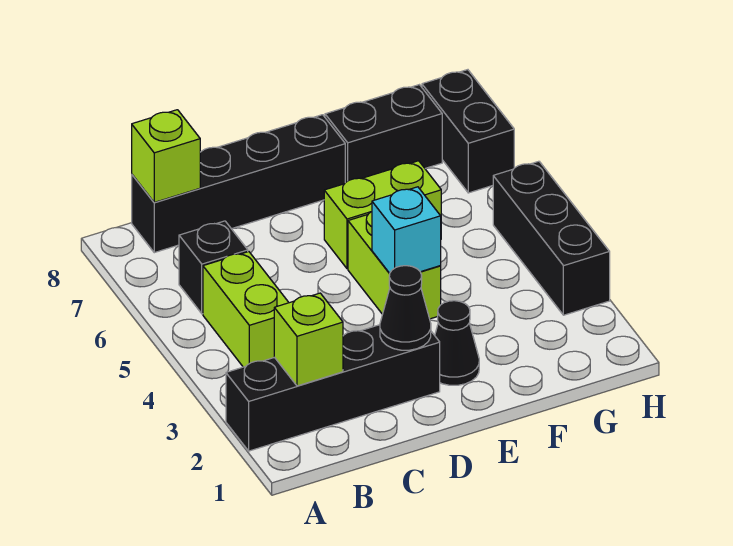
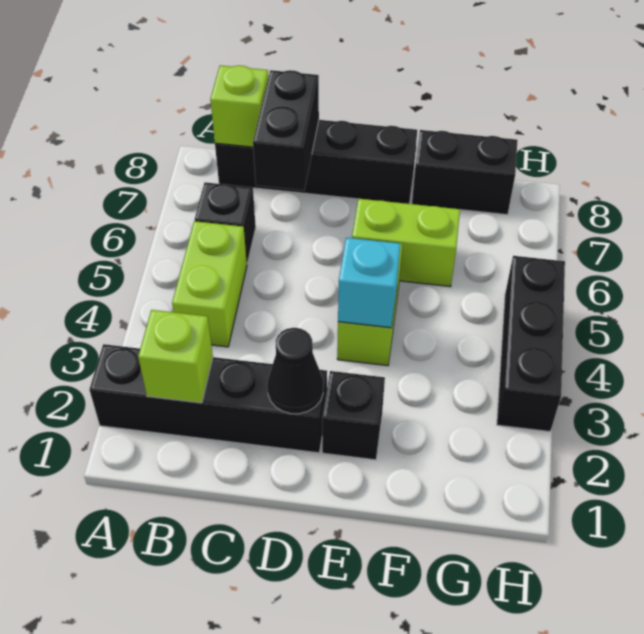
black 1x1 cone [435,301,479,385] -> black 1x1 brick [322,371,385,460]
black 1x2 brick [422,70,514,193] -> black 1x2 brick moved to [253,70,319,190]

